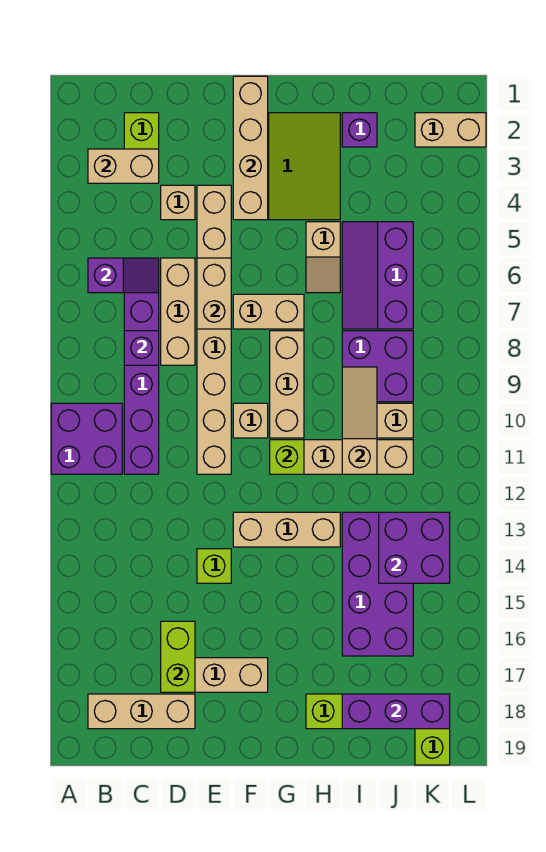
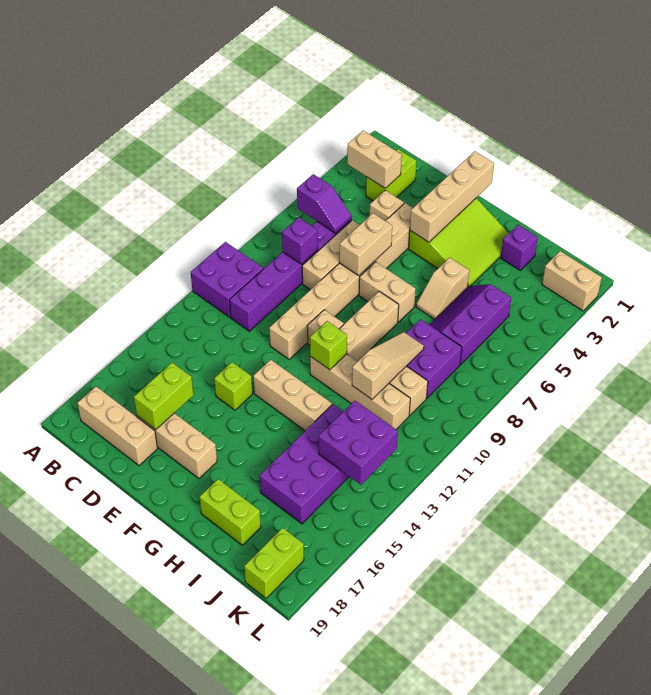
purple 1x3 brick [342,694,450,729] -> none

